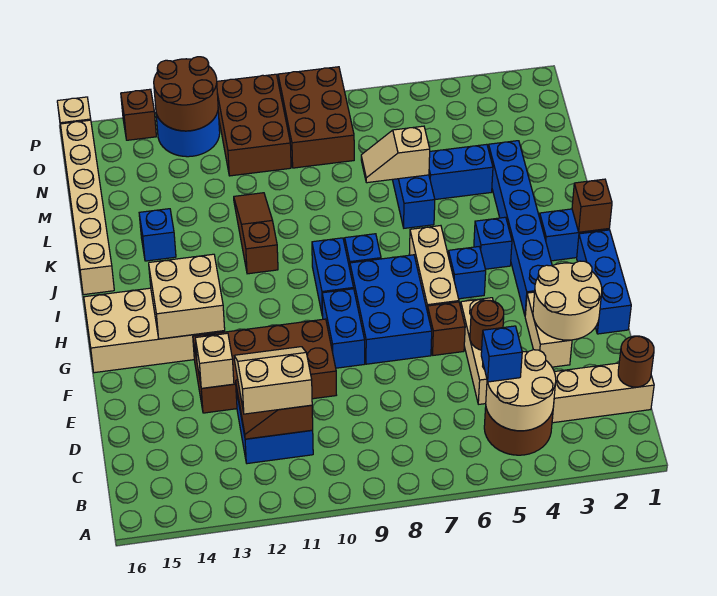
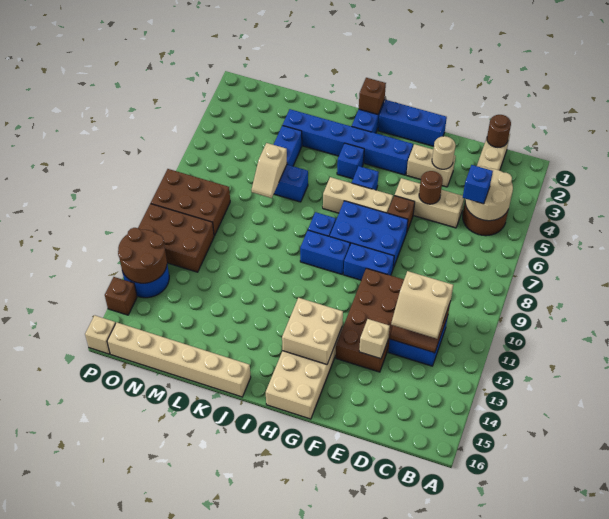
tan 2x2 slope [234,347,312,414] -> tan 2x2 slope turned to [391,271,453,339]
tan 2x2 round brick [533,261,602,340] -> tan 1x1 round brick [432,136,456,169]
brown 1x3 slope [234,193,278,274] -> none
blue 1x1 brick [139,209,176,261] -> none

